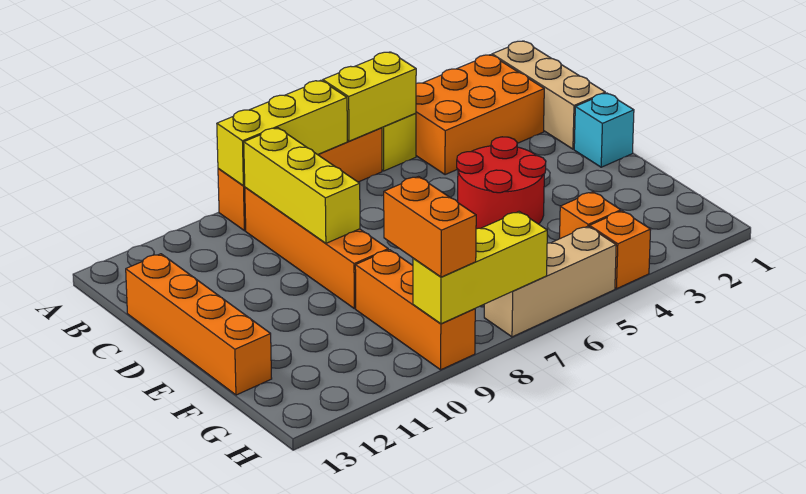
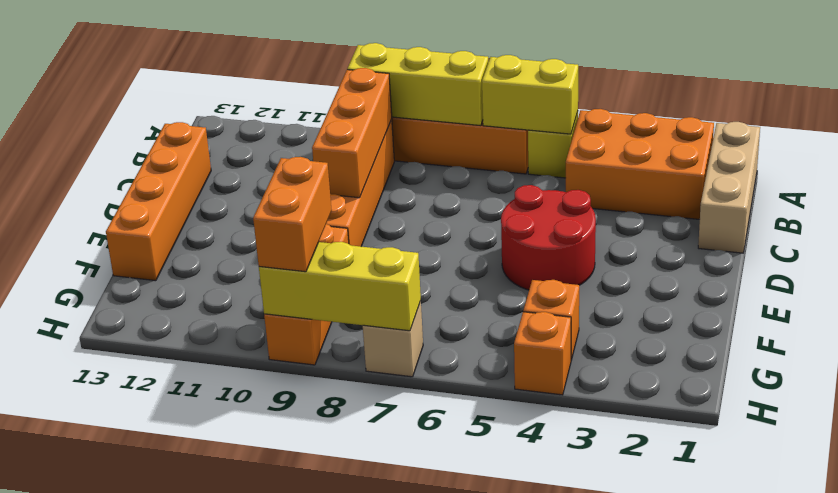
yellow 1x3 brick [244,128,360,243] -> orange 1x3 brick [312,68,392,198]
cyan 1x1 brick [574,93,634,167] -> none
tan 1x3 brick [484,226,616,337] -> tan 1x1 brick [363,301,423,377]

